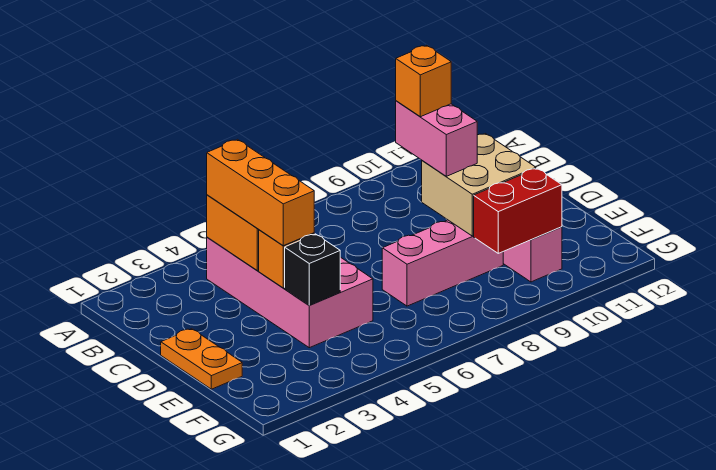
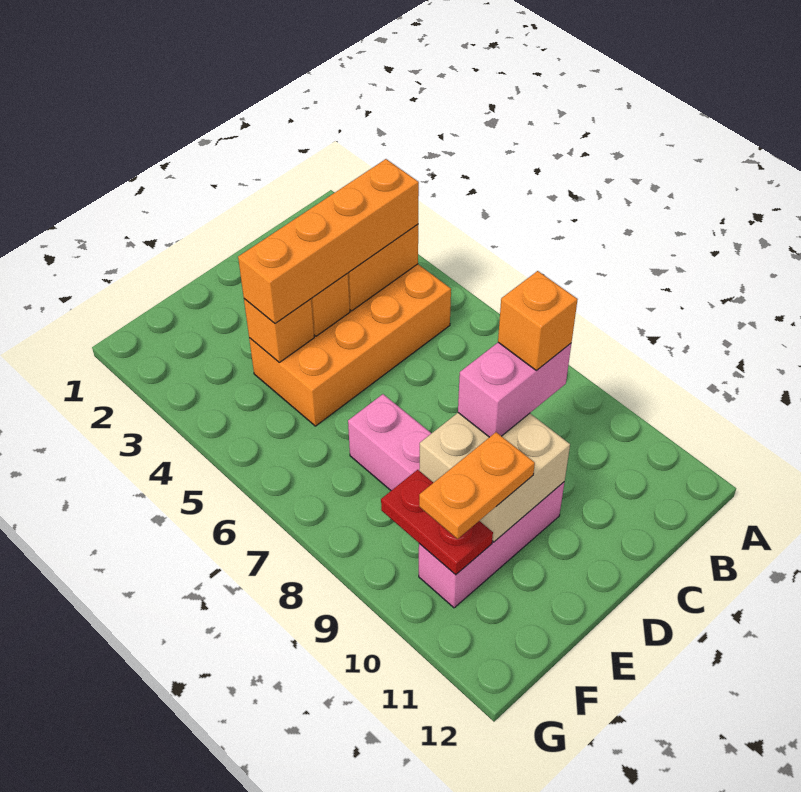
pink 2x4 brick [207,237,373,348] -> orange 2x4 brick [249,264,451,426]
orange 1x3 brick [207,139,314,246] -> orange 1x4 brick [238,159,419,323]
orange 1x2 plate [161,329,242,389] -> orange 1x2 plate moved to [419,432,535,539]
black 1x1 brick [285,234,340,305] -> orange 1x1 brick [244,299,314,362]
red 1x2 brick [474,168,562,253] -> red 1x2 plate [381,470,493,575]

